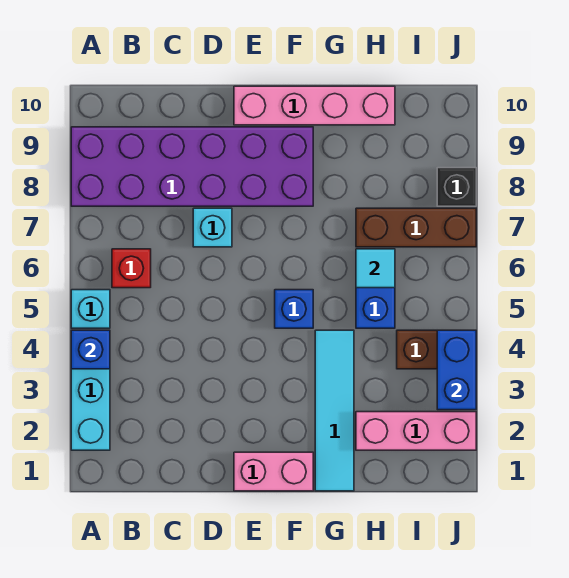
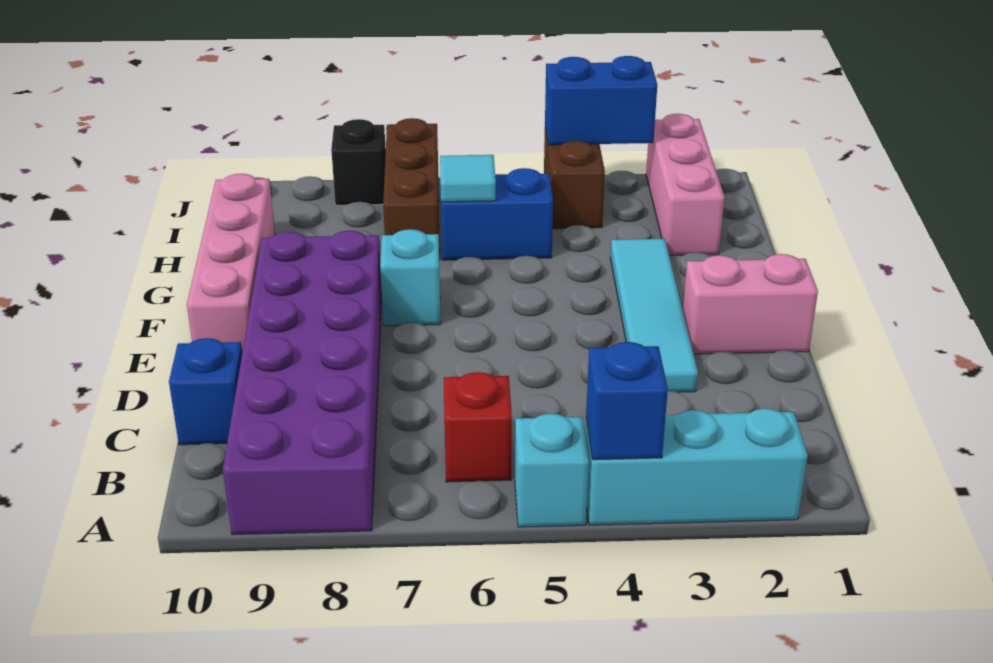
cyan 1x1 brick [193,208,232,247] -> cyan 1x1 brick moved to [380,229,441,326]
pink 1x2 brick [234,452,313,491] -> pink 1x2 brick turned to [683,254,818,354]
blue 1x1 brick [275,290,313,328] -> blue 1x1 brick moved to [169,338,242,445]
cyan 1x4 tile [315,330,354,491] -> cyan 1x4 tile turned to [610,239,698,392]

